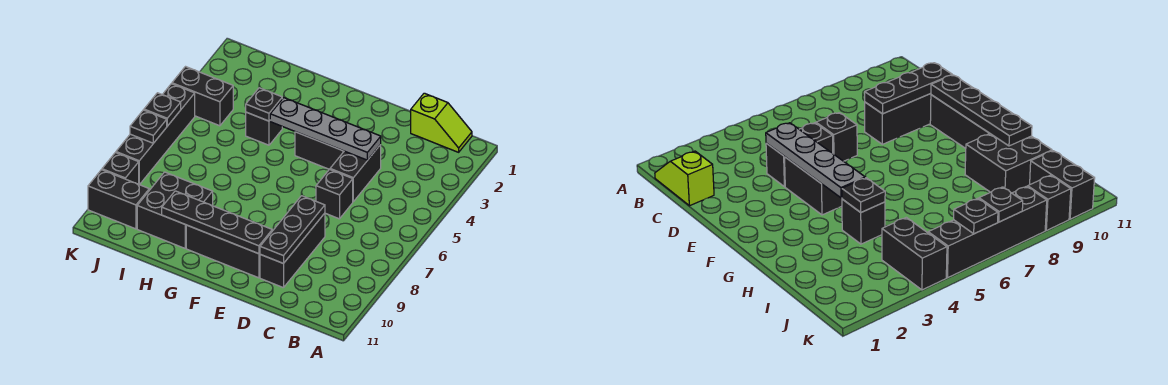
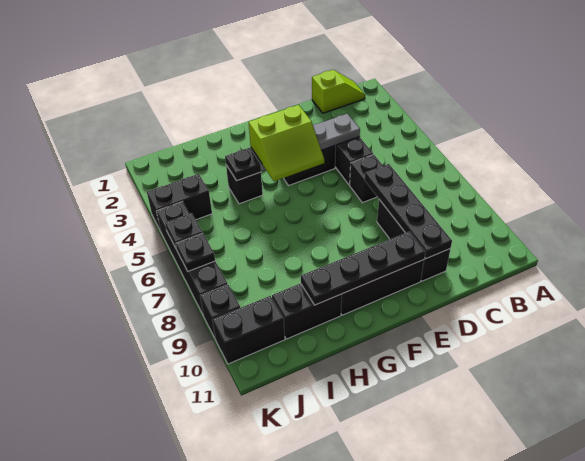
black 1x3 plate [260,196,325,264] -> black 1x4 plate [365,164,452,259]
none -> lime 2x2 slope [249,105,324,181]
black 2x2 brick [137,172,213,248] -> black 1x2 brick [272,283,342,339]

